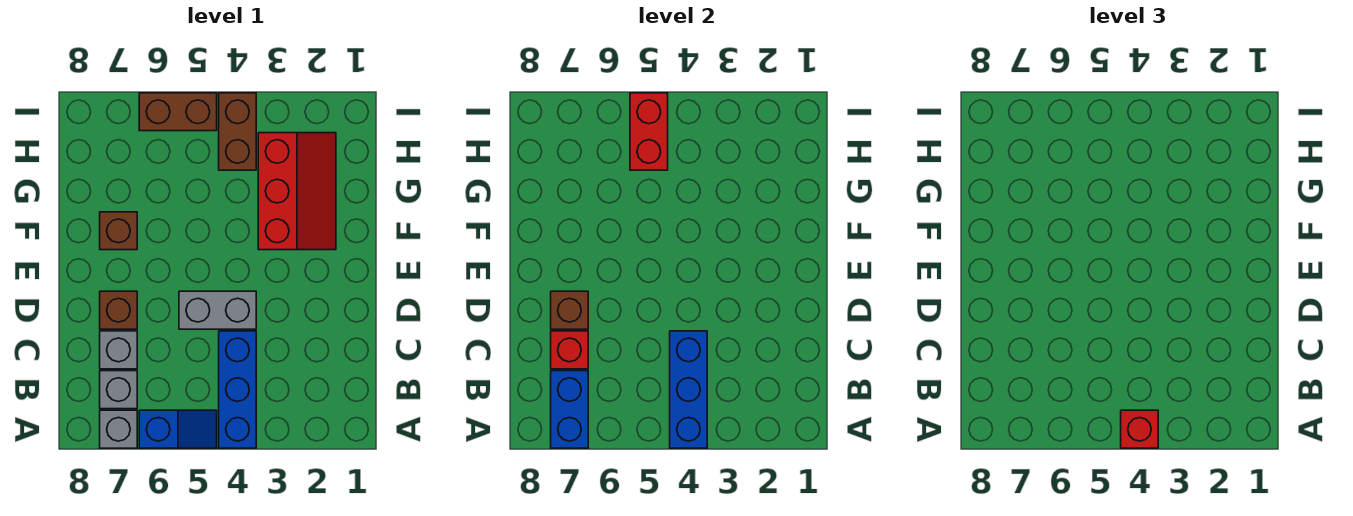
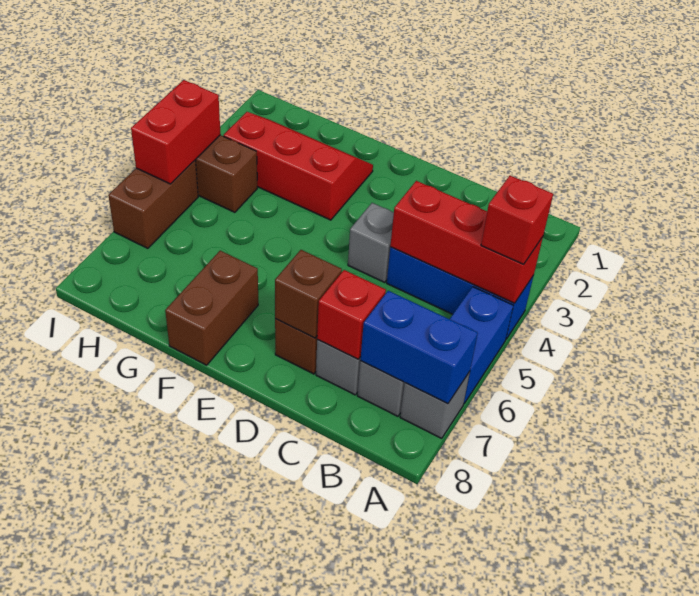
blue 1x3 brick [670,331,707,448] -> red 1x3 brick [390,181,543,303]
blue 1x2 slope [139,410,217,448] -> blue 1x2 brick [450,287,513,403]
grey 1x2 brick [179,291,256,329] -> grey 1x1 brick [348,203,394,282]
brown 1x1 brick [100,212,137,250] -> brown 1x2 brick [165,251,258,365]
red 1x2 brick [630,93,668,170] -> red 1x2 brick turned to [131,80,221,184]

